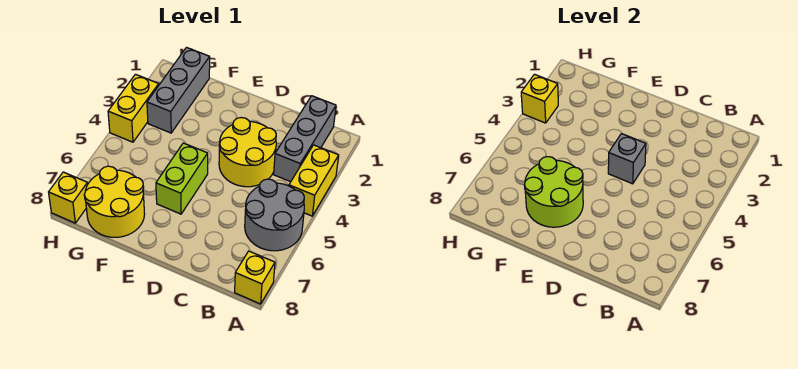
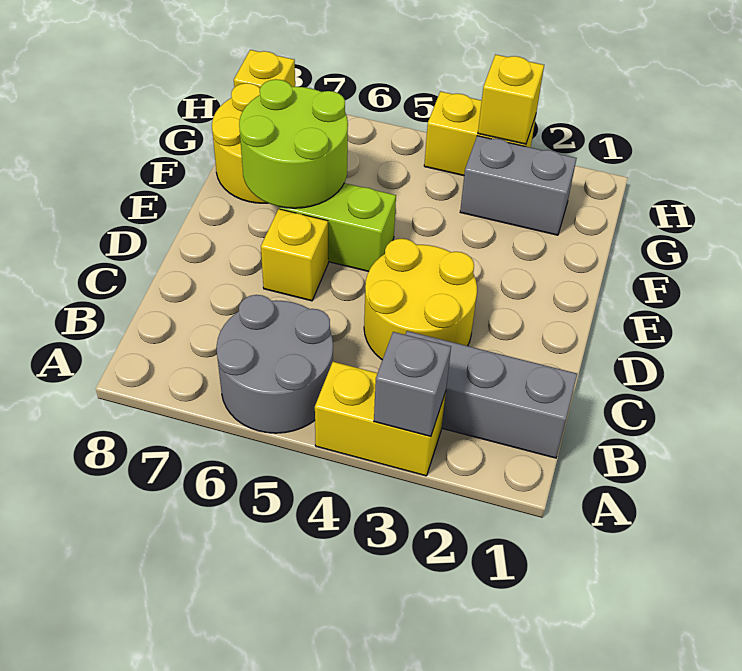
yellow 1x1 brick [235,251,275,304] -> yellow 1x1 brick moved to [261,209,328,301]
grey 1x1 brick [608,134,646,184] -> grey 1x1 brick moved to [374,332,451,436]
grey 1x3 brick [147,48,210,133] -> grey 1x2 brick [460,136,577,235]

